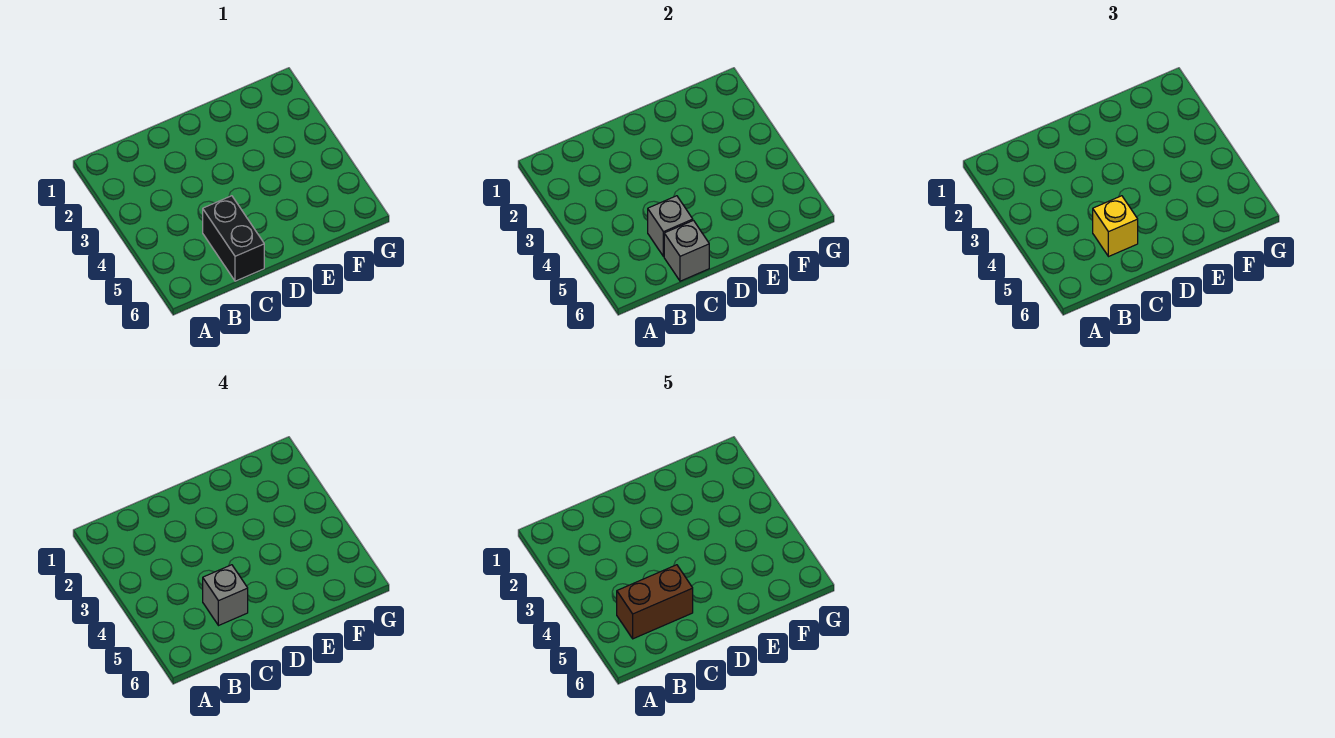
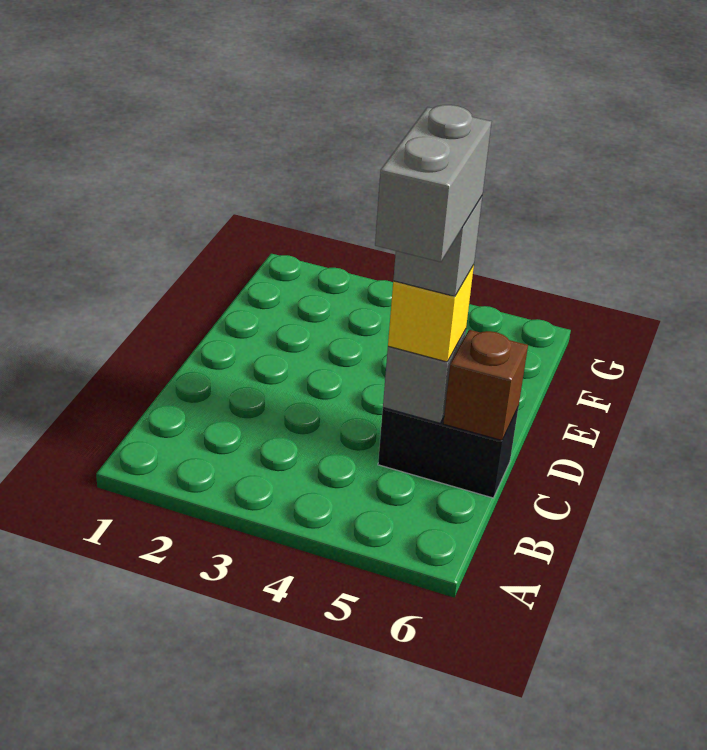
brown 1x2 brick [617,565,693,639] -> grey 1x2 brick [375,105,491,262]
grey 1x1 brick [664,220,709,281] -> brown 1x1 brick [443,330,528,440]

